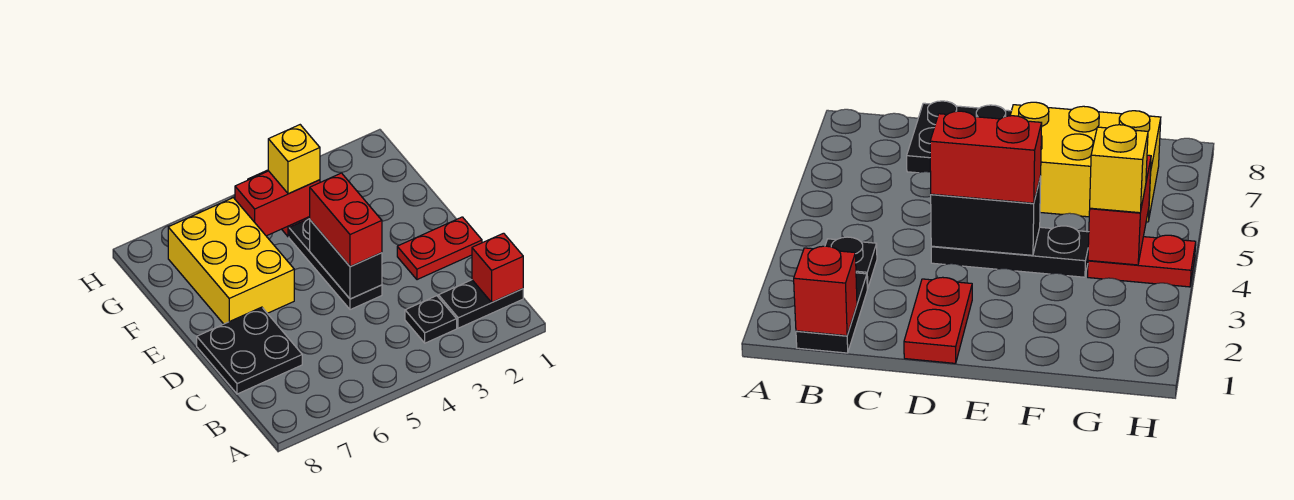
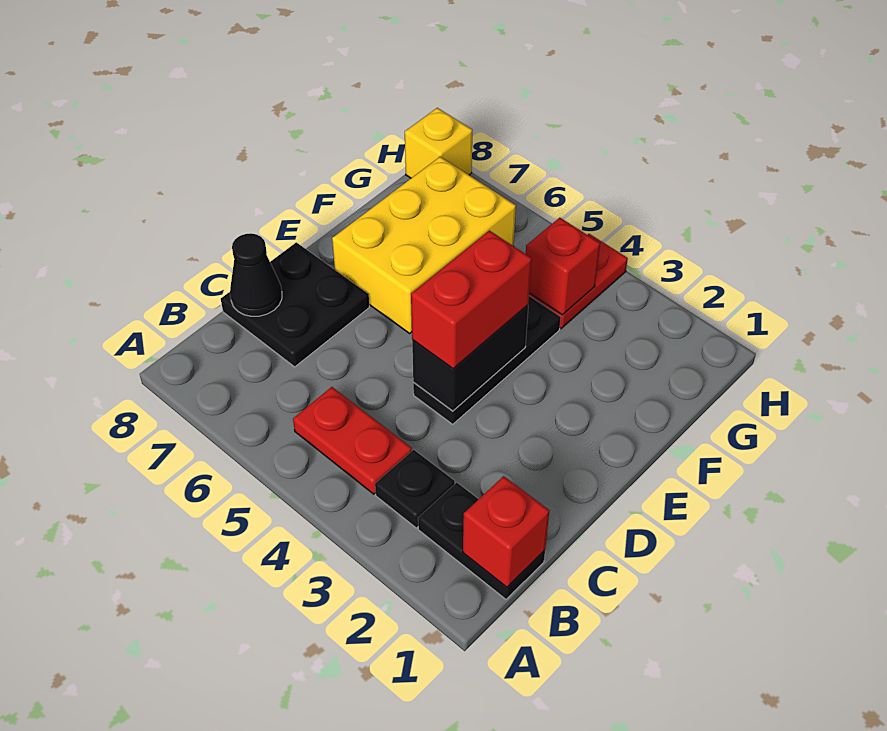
none -> black 1x1 cone [230,233,282,316]
red 1x2 plate [397,217,482,280] -> red 1x2 plate moved to [293,387,412,494]
red 1x2 brick [235,171,320,236] -> red 1x1 brick [526,218,600,315]
yellow 1x1 brick [268,125,320,194] -> yellow 1x1 brick moved to [405,108,472,178]

